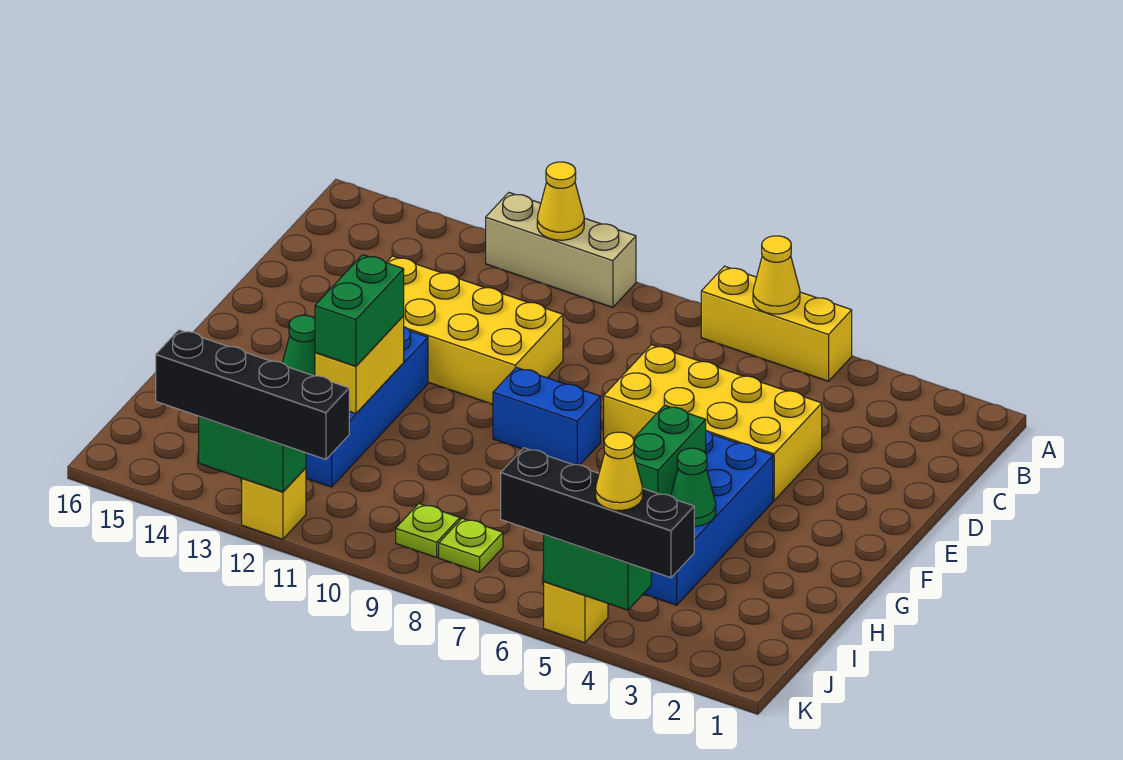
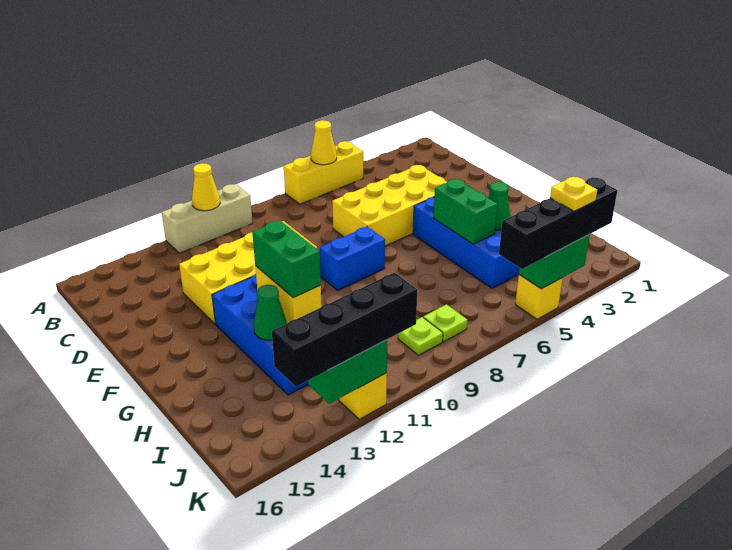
yellow 1x1 cone [596,432,643,510] -> yellow 1x1 plate [550,177,597,211]

